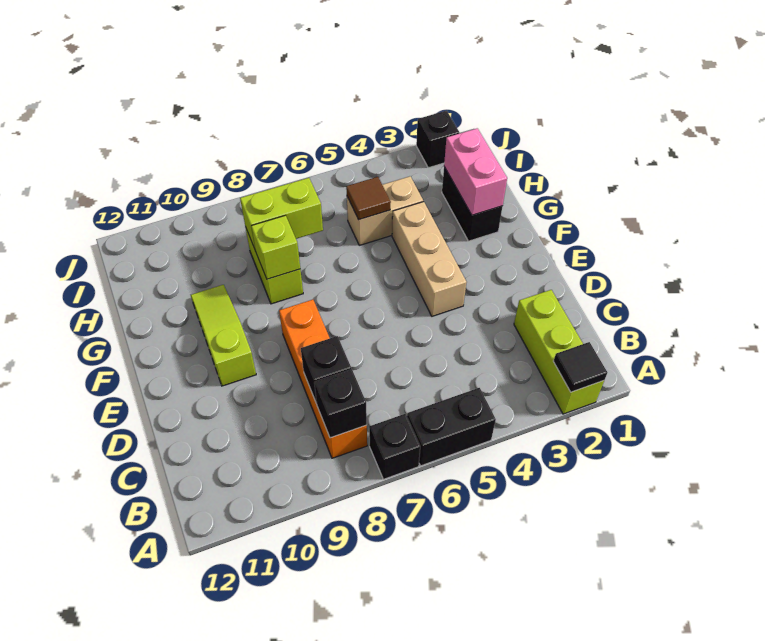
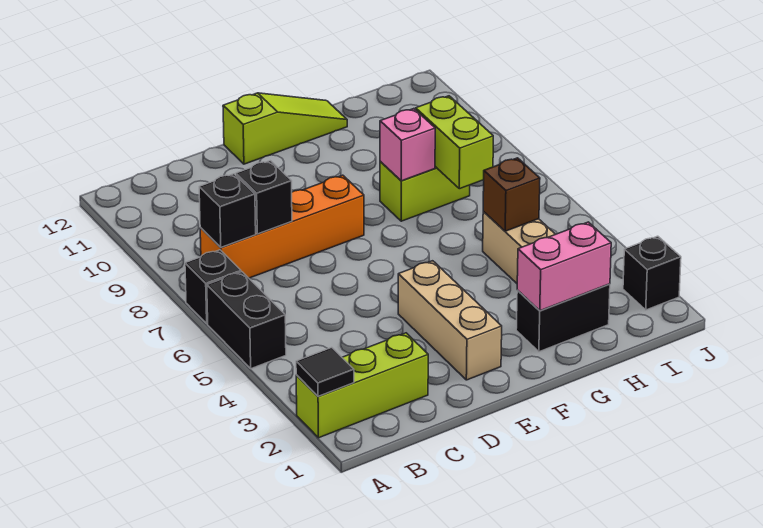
tan 1x3 brick [392,202,467,316] -> tan 1x3 brick turned to [398,261,502,380]
lime 1x3 slope [191,285,256,386] -> lime 1x3 slope moved to [223,93,347,164]
lime 1x1 brick [251,215,300,279] -> pink 1x1 brick [380,109,435,181]
brown 1x1 tile [346,177,391,220] -> brown 1x1 brick [483,158,540,231]

